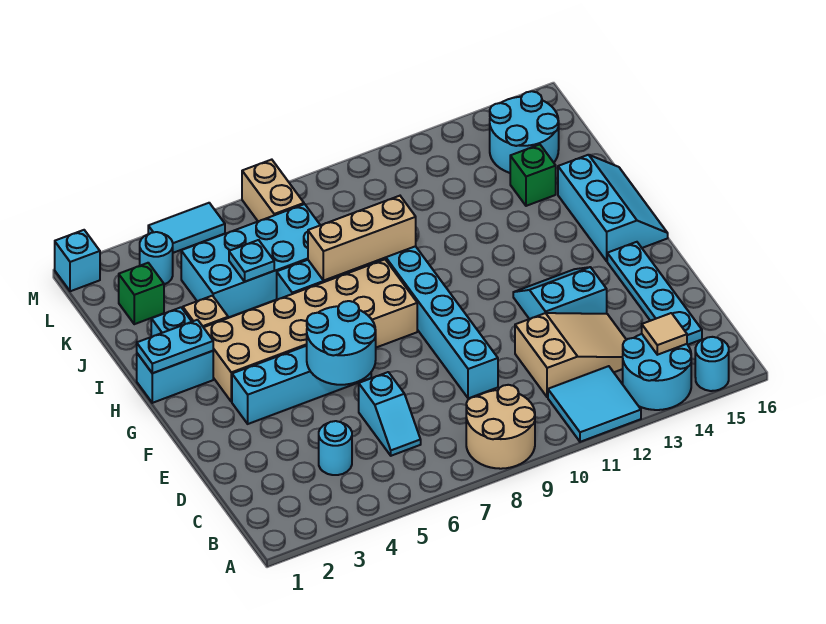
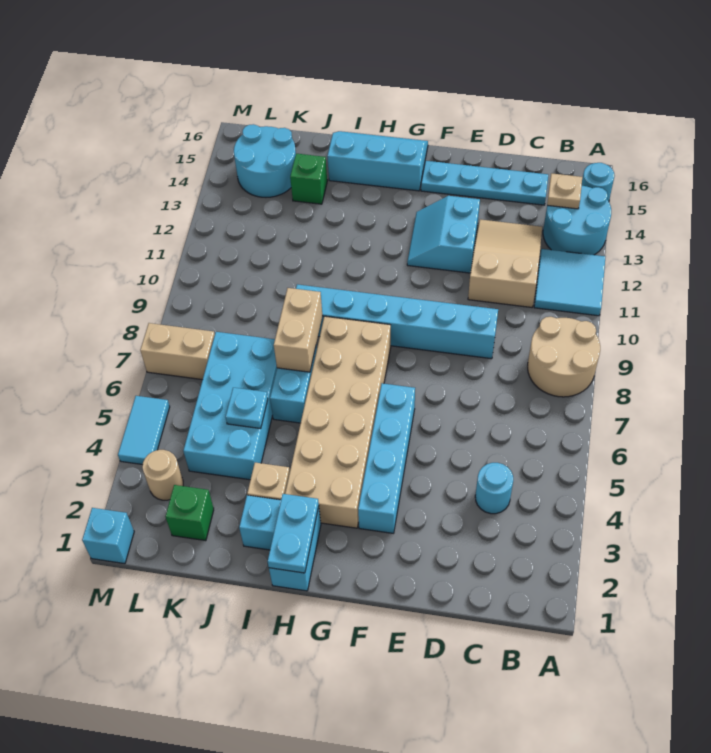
tan 1x1 tile [642,313,687,355] -> tan 1x1 plate [547,173,582,209]
cyan 1x2 slope [359,372,421,456] -> none
cyan 2x2 round brick [307,301,376,385] -> none
tan 1x3 brick [308,196,416,281] -> tan 1x2 brick [274,288,322,372]
cyan 1x1 round brick [140,232,173,285] -> tan 1x1 round brick [142,450,183,500]

